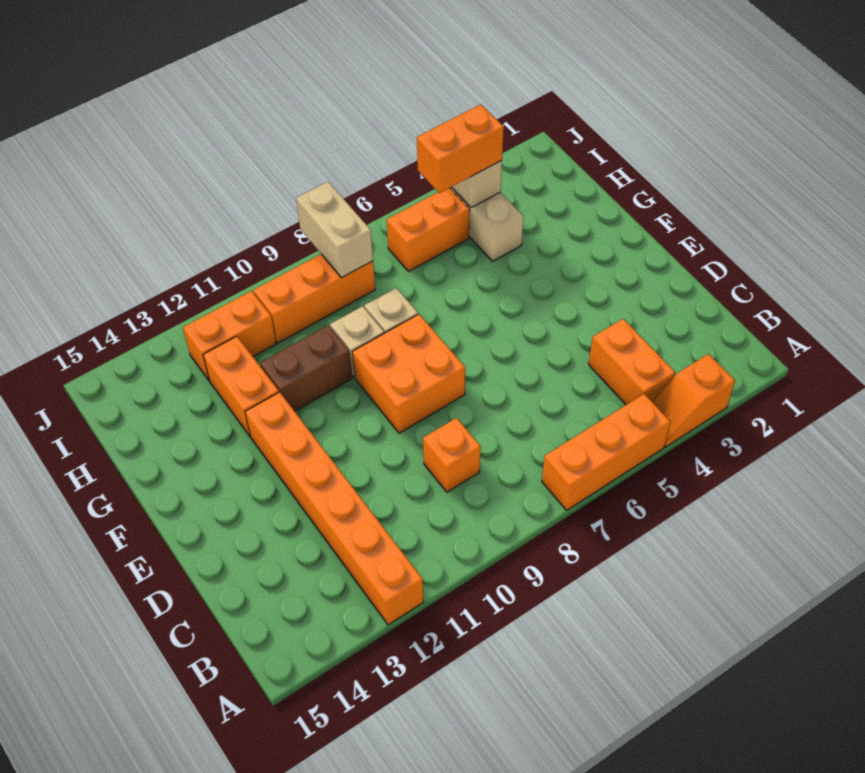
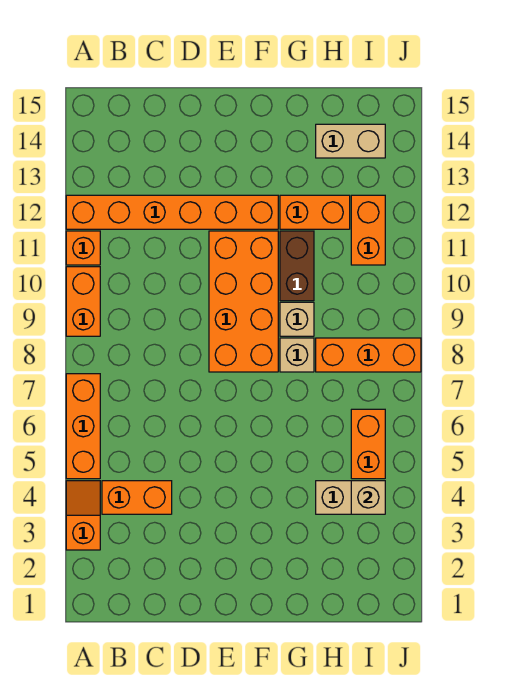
orange 1x1 brick [423,418,481,492] -> orange 1x1 brick moved to [66,231,100,265]
orange 2x2 brick [353,314,465,433] -> orange 2x4 brick [209,231,278,372]
orange 1x2 brick [417,104,504,193] -> orange 1x2 brick moved to [66,267,100,336]
orange 1x3 brick [253,254,375,343] -> orange 1x3 brick turned to [316,338,421,372]
tan 1x2 brick [296,182,373,278] -> tan 1x2 brick moved to [316,124,385,158]

